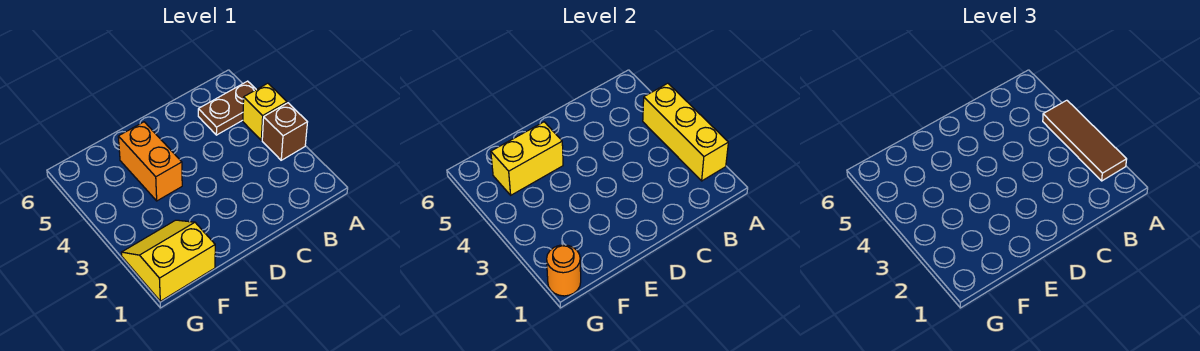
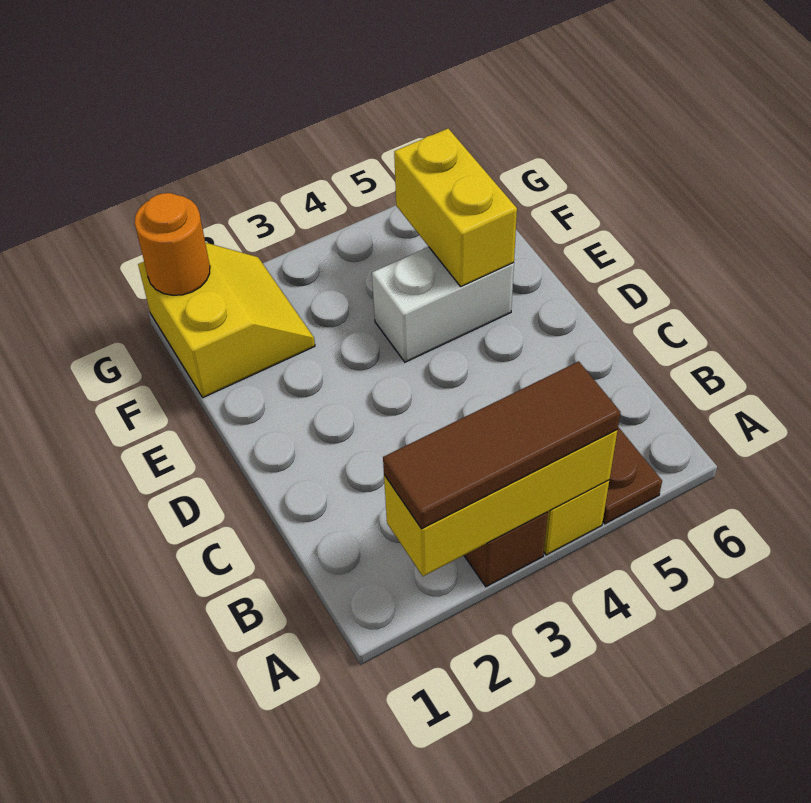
orange 1x2 brick [118,122,182,201] -> white 1x2 brick [372,247,514,362]

